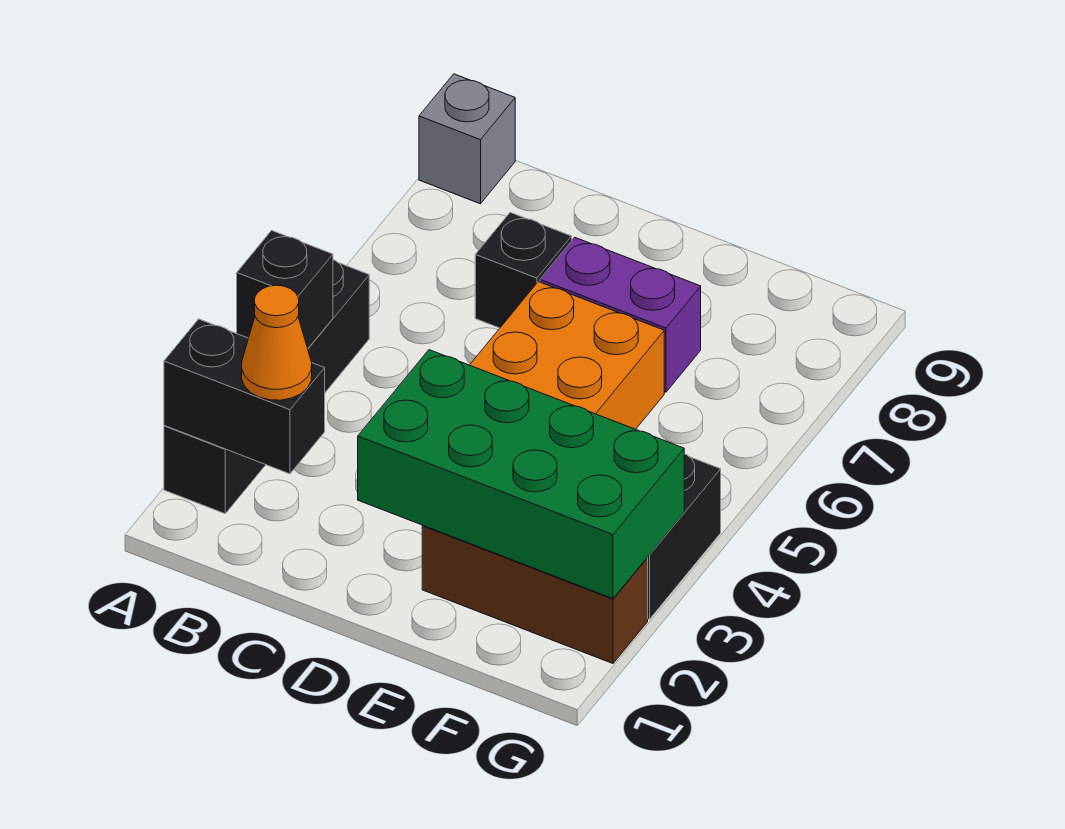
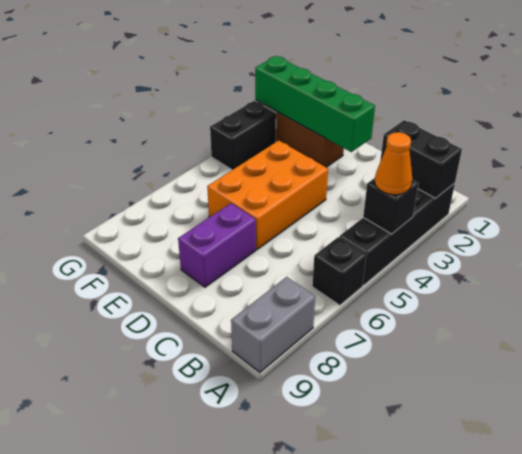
grey 1x1 brick [419,74,515,204] -> grey 1x2 brick [231,277,315,372]
orange 1x1 cone [242,285,312,400] -> orange 1x1 cone moved to [375,132,412,195]
black 1x1 brick [475,212,572,328] -> black 1x1 brick moved to [312,237,367,305]
green 2x4 brick [358,350,684,599] -> green 1x4 brick [255,56,375,152]
purple 1x2 brick [540,238,701,392] -> purple 1x2 brick turned to [178,203,256,287]

